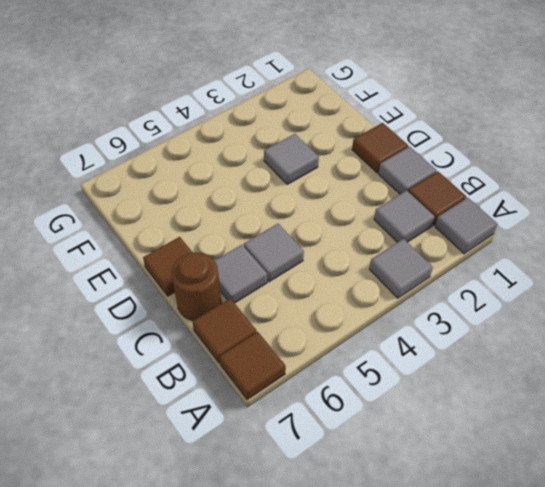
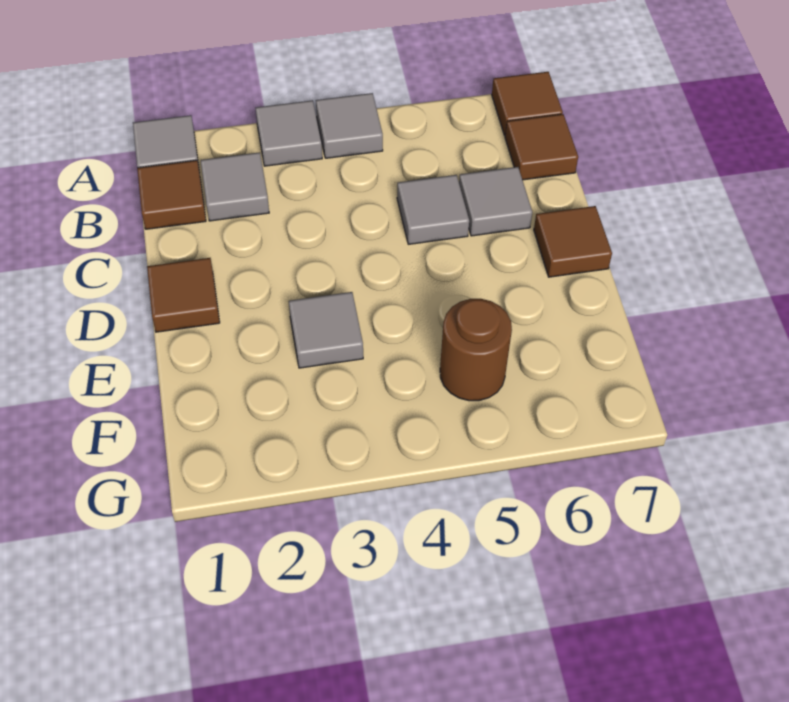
grey 1x1 tile [378,147,436,194] -> grey 1x1 tile moved to [316,93,383,158]
brown 1x1 round brick [171,253,221,321] -> brown 1x1 round brick moved to [440,299,512,401]

